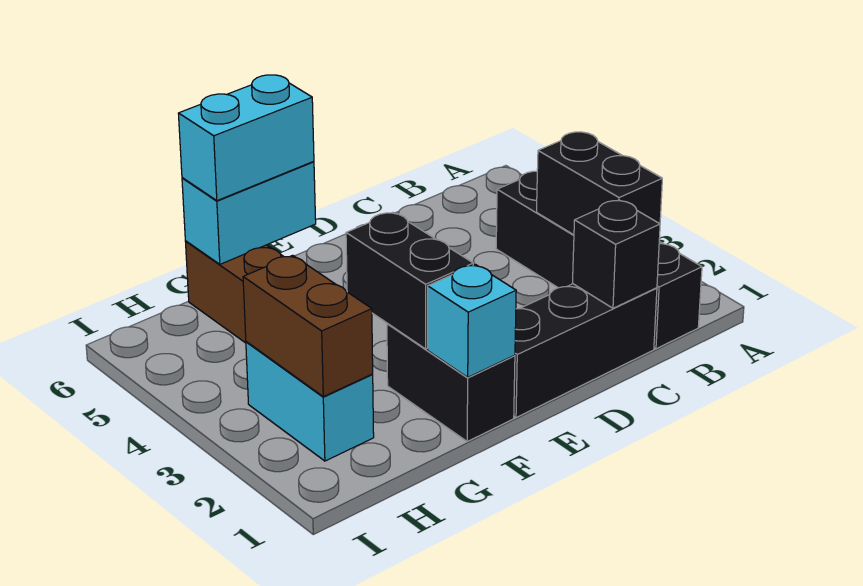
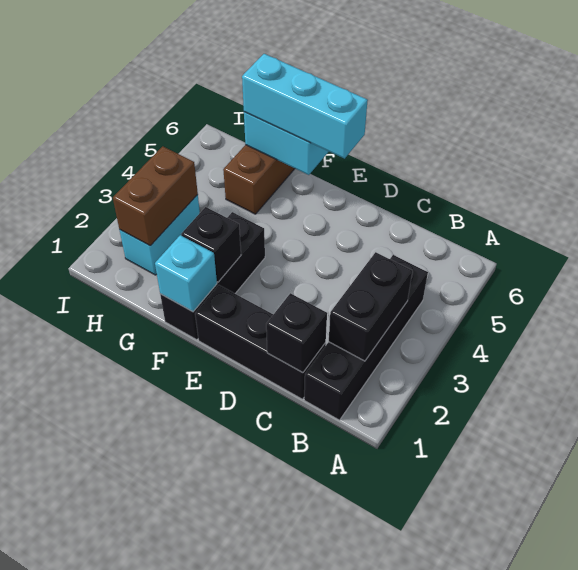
black 1x2 brick [387,324,515,441] -> black 1x3 brick [160,212,265,340]
black 1x2 brick [346,212,473,349] -> black 1x1 brick [181,207,241,282]
cyan 1x2 brick [178,75,314,201] -> cyan 1x3 brick [242,54,368,159]

